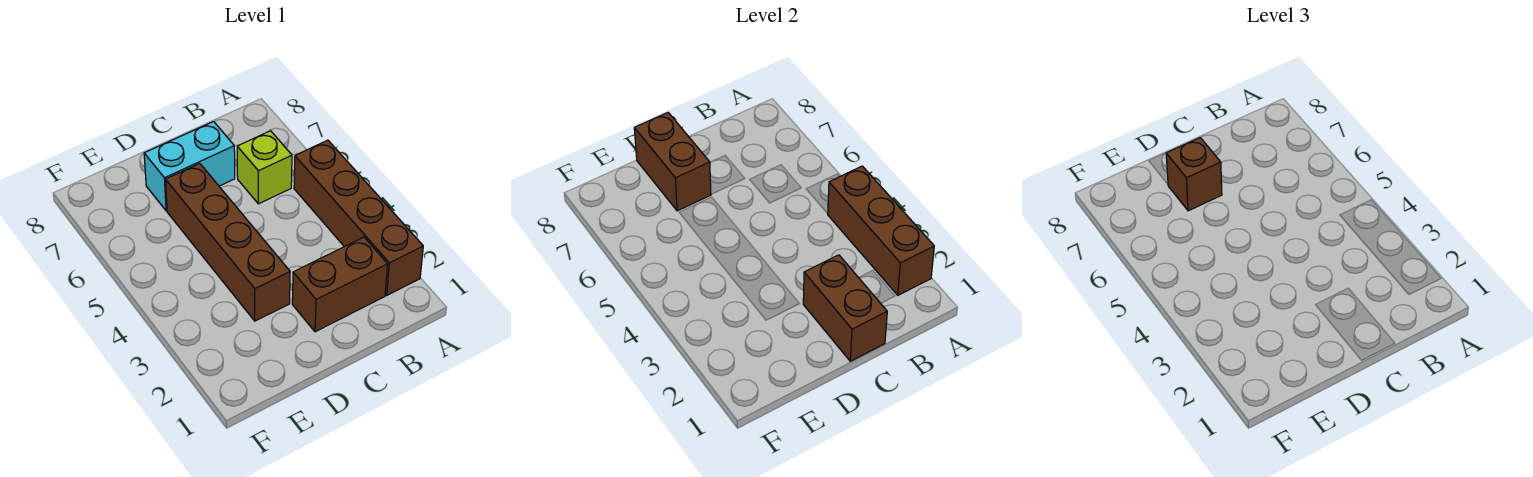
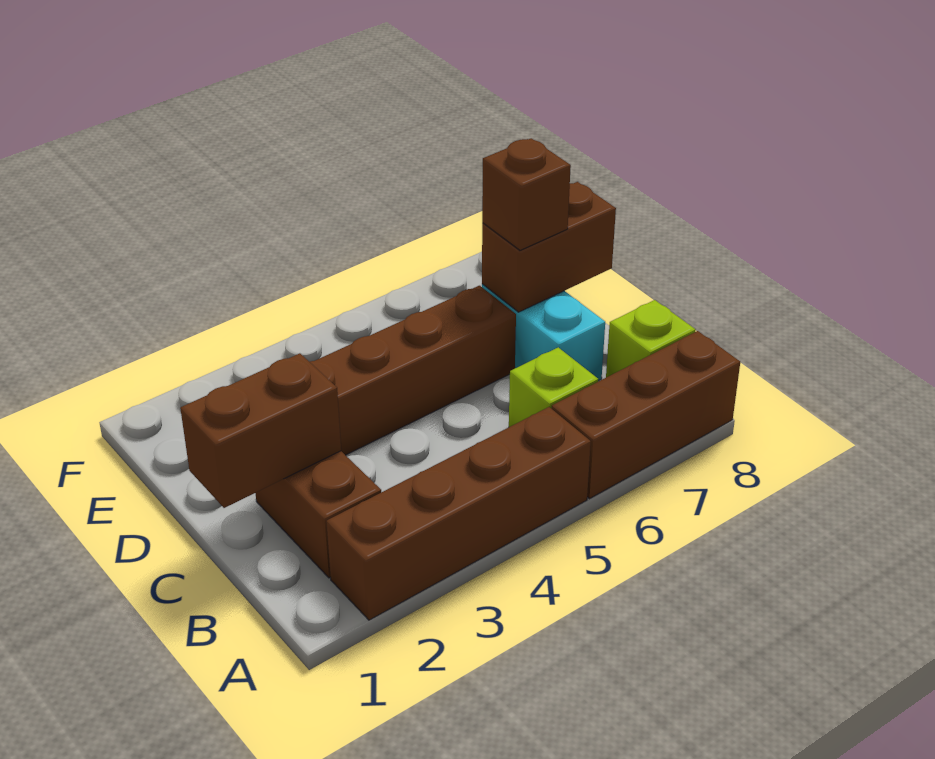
brown 1x3 brick [827,166,934,295] -> brown 1x3 brick moved to [552,331,740,498]
none -> lime 1x1 brick [606,300,696,377]

